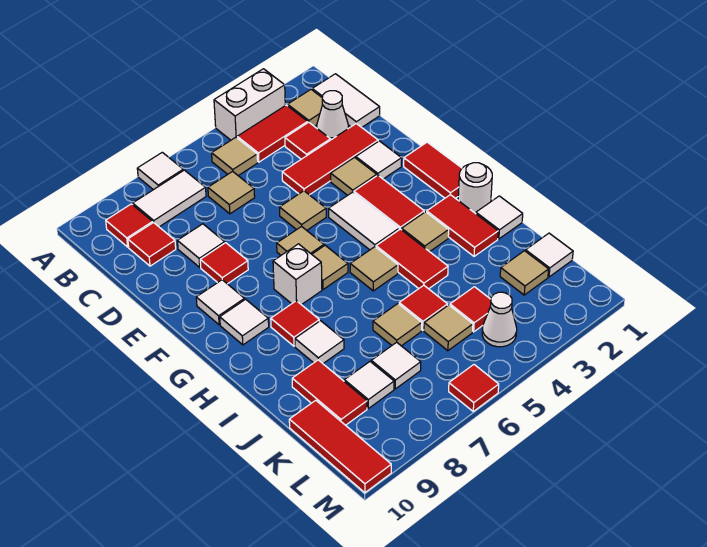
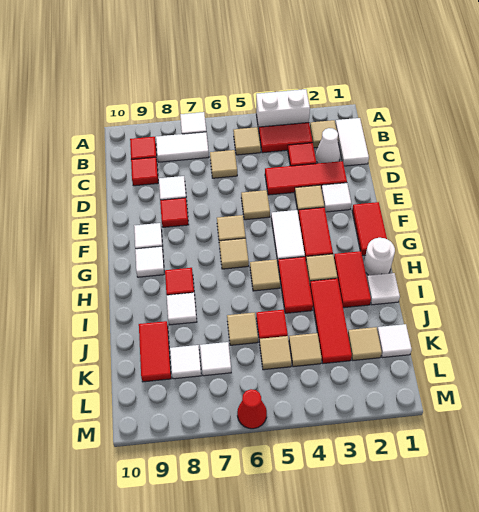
white 1x1 brick [273,244,322,305] -> none
red 1x1 tile [450,287,491,332] -> tan 1x1 tile [289,333,322,367]
red 1x3 tile [289,400,391,493] -> red 1x3 tile moved to [310,279,352,364]
white 1x1 cone [482,292,517,347] -> none
red 1x1 tile [449,365,499,411] -> red 1x1 cone [237,389,267,429]

